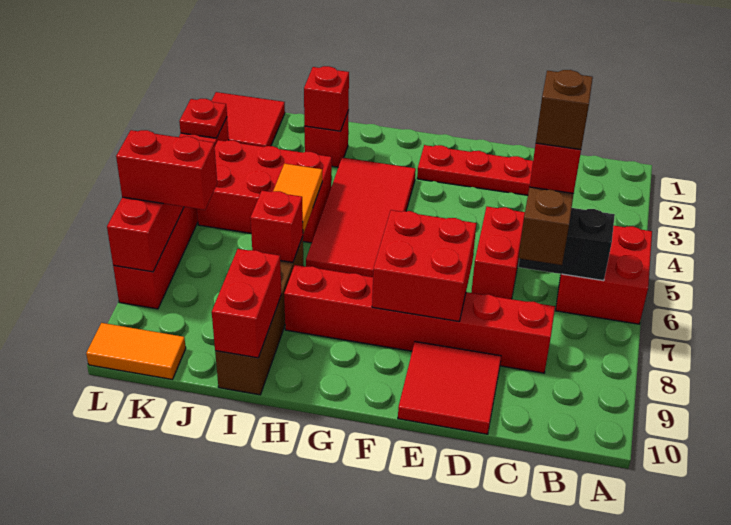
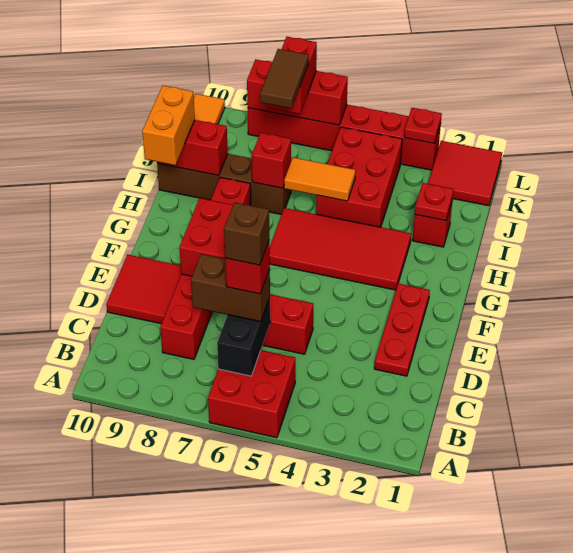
none -> orange 1x2 brick [142,86,195,165]
red 1x1 brick [304,66,349,131] -> red 1x1 plate [415,183,454,221]
none -> brown 1x2 tile [260,49,309,108]

